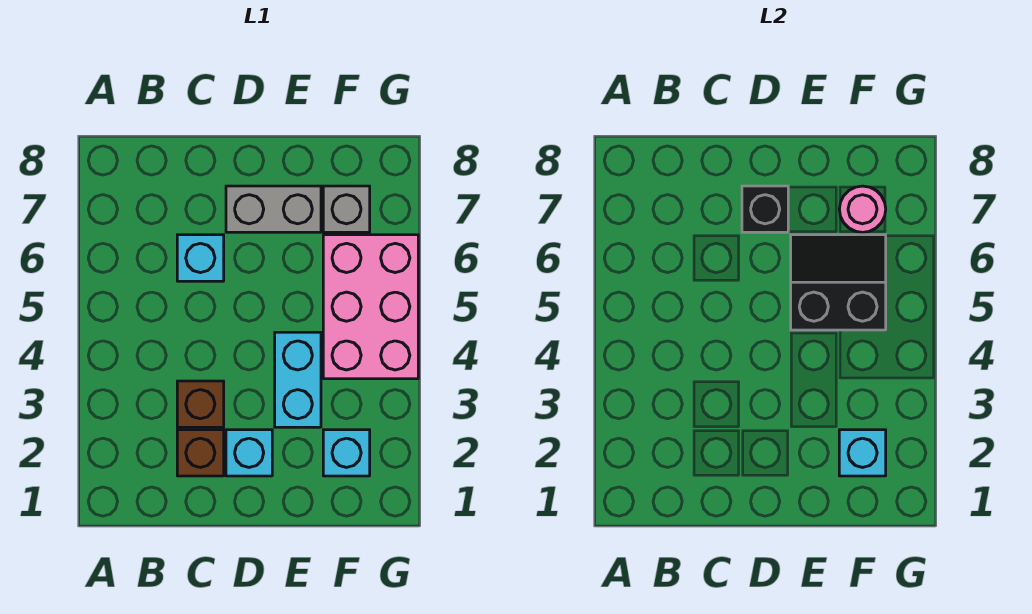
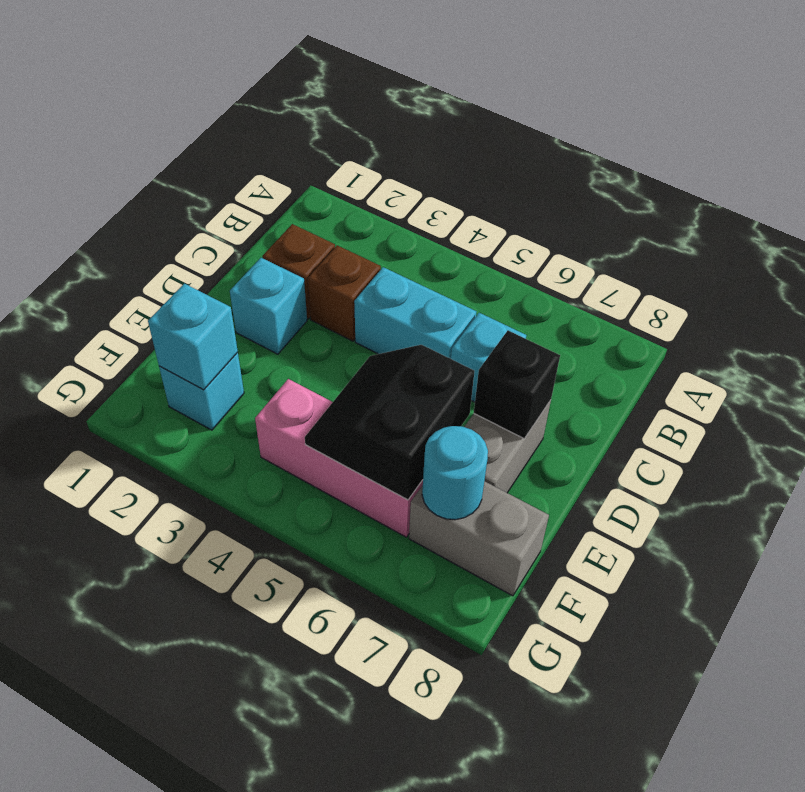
cyan 1x2 brick [275,332,321,427] -> cyan 1x2 brick moved to [354,267,476,359]
black 2x2 slope [791,235,886,330] -> black 2x2 slope turned to [305,345,474,500]
pink 2x3 brick [323,235,418,379] -> pink 1x3 brick [255,379,423,537]
grey 1x1 brick [323,186,370,232] -> grey 1x2 brick [409,481,549,596]
pink 1x1 round brick [839,186,886,232] -> cyan 1x1 round brick [422,426,488,520]

